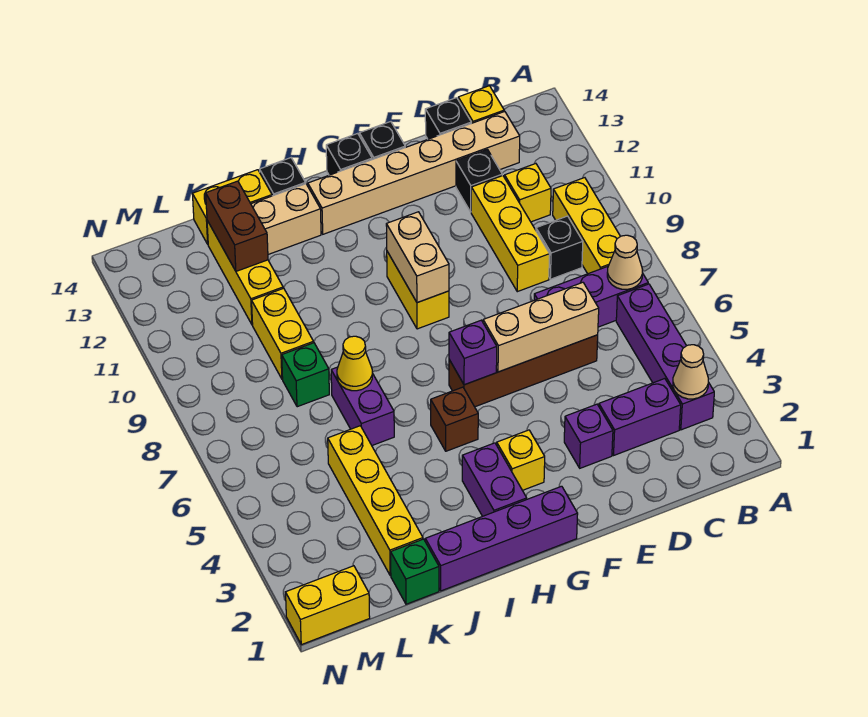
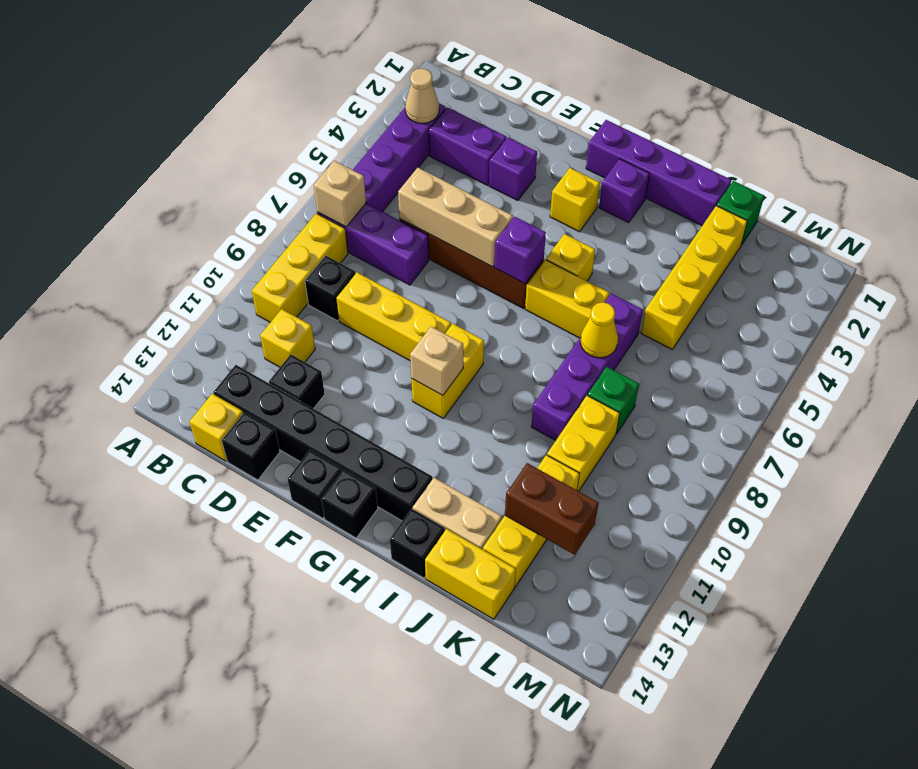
tan 1x1 cone [607,235,643,289] -> tan 1x1 brick [314,161,366,227]
tan 1x6 brick [308,111,520,234] -> black 1x6 brick [213,365,432,521]
yellow 1x3 brick [471,176,550,292] -> yellow 1x3 brick turned to [336,272,451,360]
tan 1x2 brick [386,212,449,303] -> tan 1x1 brick [410,326,463,395]
purple 1x2 brick [462,443,527,516] -> purple 1x1 brick [599,159,650,223]
brown 1x1 brick [431,387,478,451] -> yellow 1x1 brick [546,234,595,281]
purple 1x2 brick [331,367,394,445] -> purple 1x4 brick [531,293,643,440]
brown 1x2 brick [206,181,268,271] -> brown 1x2 brick turned to [505,463,598,555]
yellow 1x2 brick [286,566,370,645] -> yellow 1x2 brick moved to [525,260,609,338]

